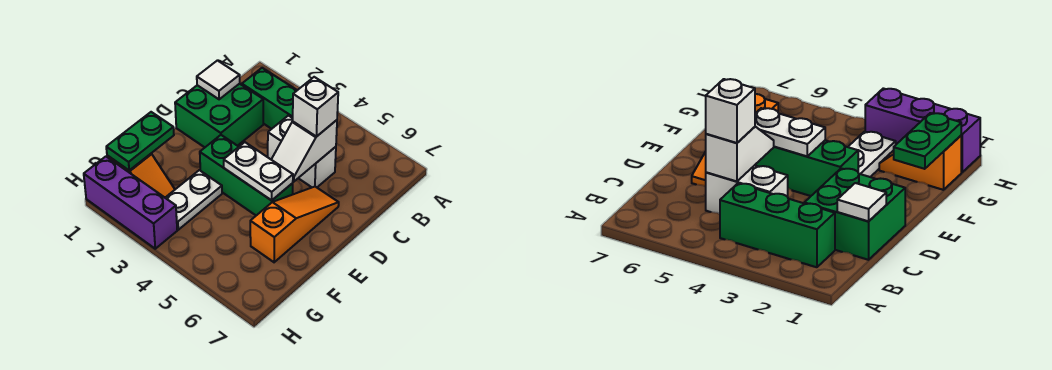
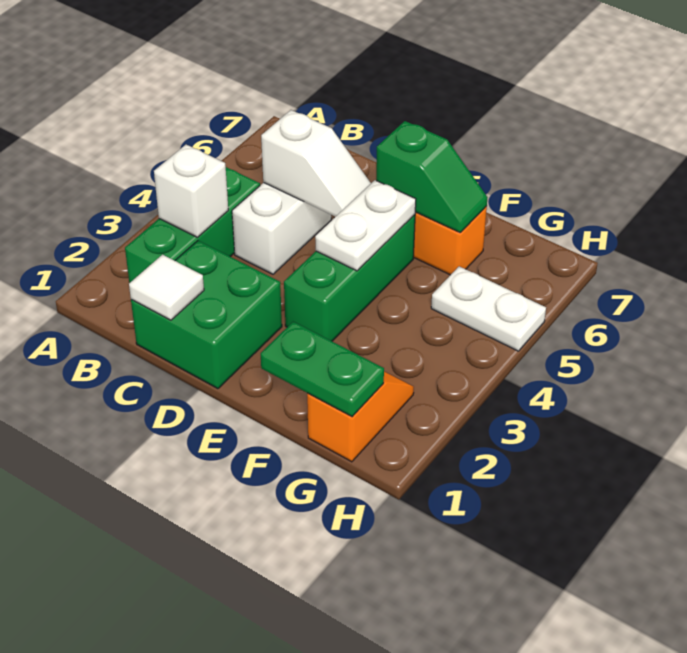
white 1x1 brick [293,77,338,137] -> white 1x1 brick moved to [154,145,228,237]
none -> green 1x2 slope [376,121,487,233]
white 1x2 plate [165,170,222,230] -> white 1x2 plate moved to [431,266,546,351]
purple 1x3 brick [84,157,177,249] -> none

